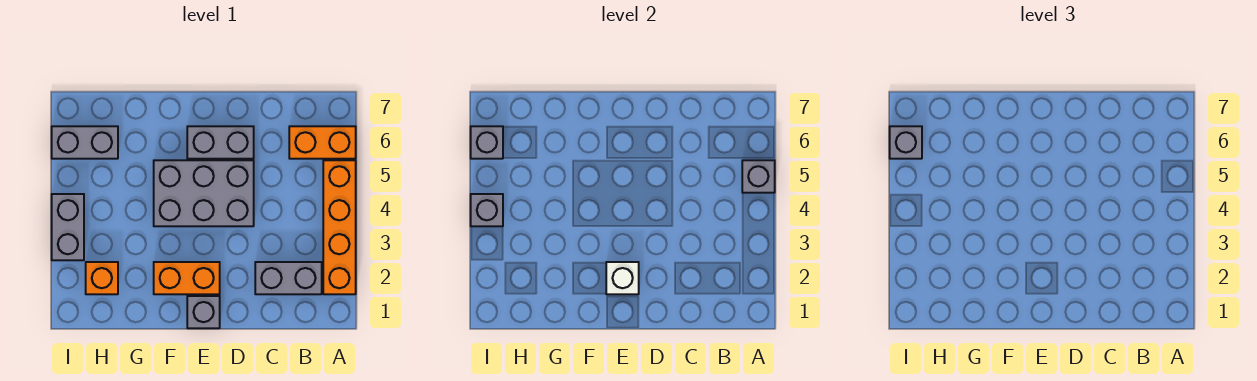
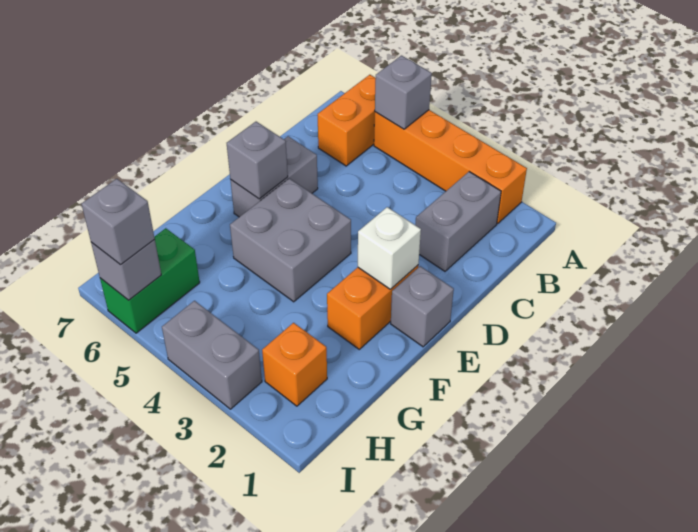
grey 2x3 brick [154,160,254,226] -> grey 2x2 brick [230,178,351,302]
grey 1x2 brick [52,126,118,159] -> green 1x2 brick [100,228,200,333]
grey 1x1 brick [471,194,503,226] -> grey 1x1 brick moved to [227,122,288,199]

